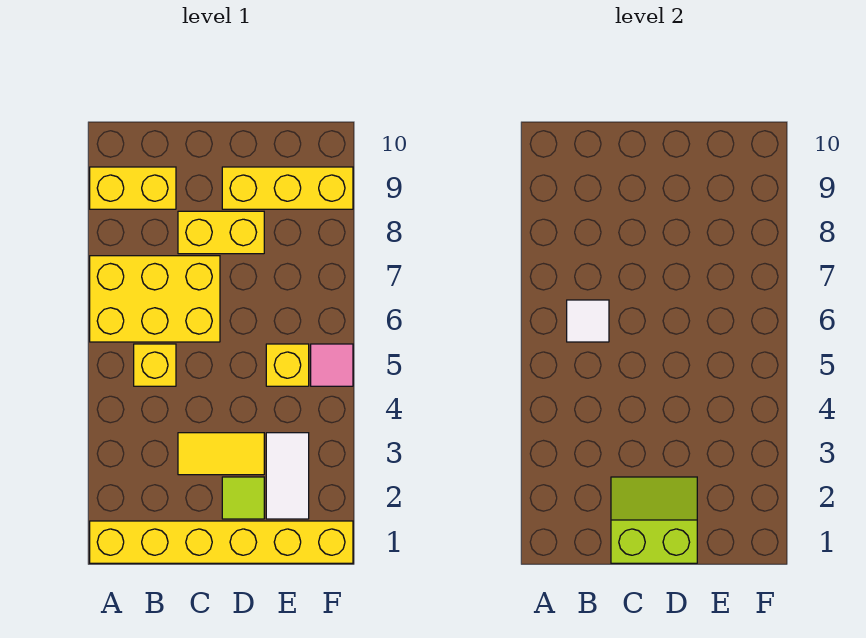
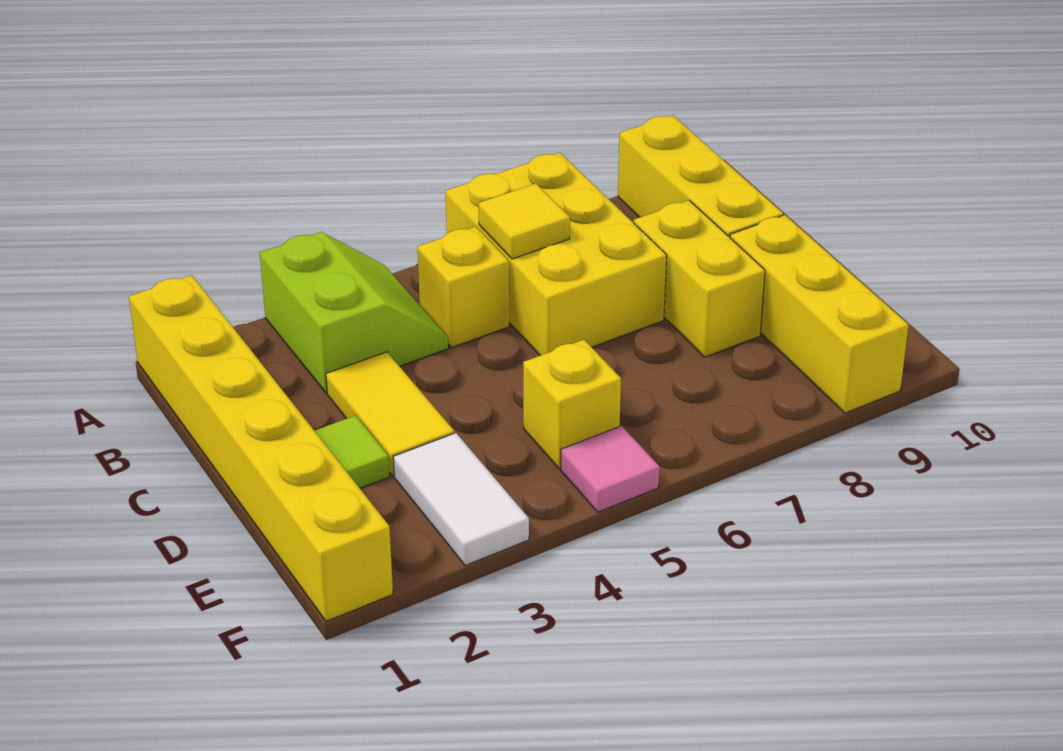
yellow 1x2 brick [90,167,176,209] -> yellow 1x3 brick [618,115,783,237]
white 1x1 tile [567,300,609,342] -> yellow 1x1 tile [479,184,570,259]
lime 2x2 slope [611,477,697,563] -> lime 2x2 slope moved to [260,232,449,393]
white 1x2 tile [266,433,309,519] -> white 1x2 tile turned to [393,433,529,566]

